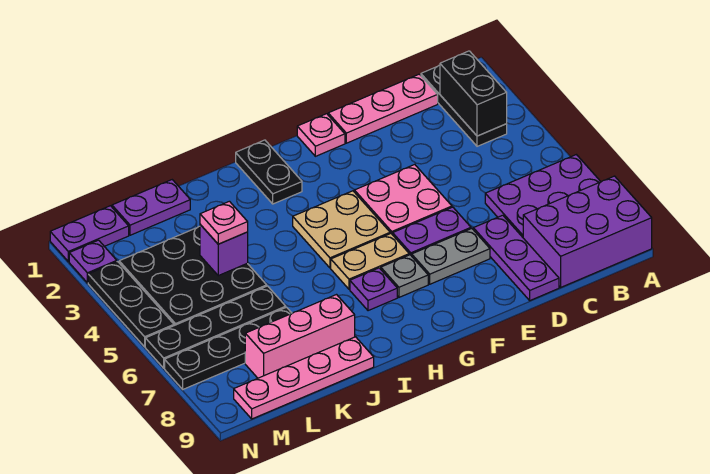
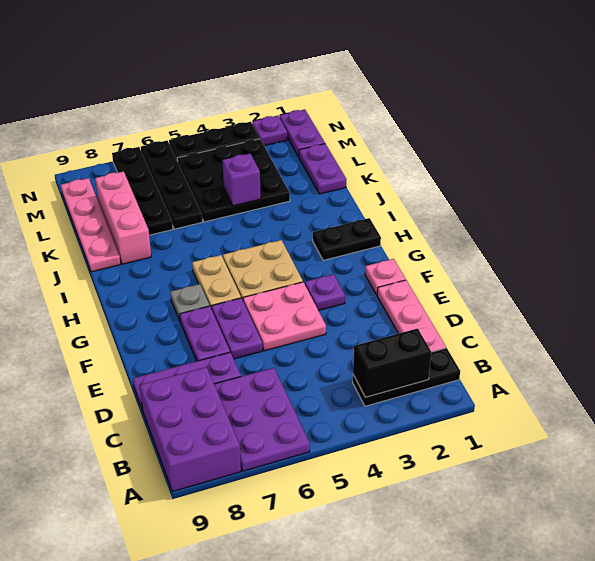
grey 1x2 plate [412,229,490,284] -> purple 1x2 plate [180,306,230,361]
purple 1x1 plate [350,268,397,311] -> purple 1x1 plate moved to [305,274,345,311]
pink 1x1 plate [200,201,248,244] -> none

